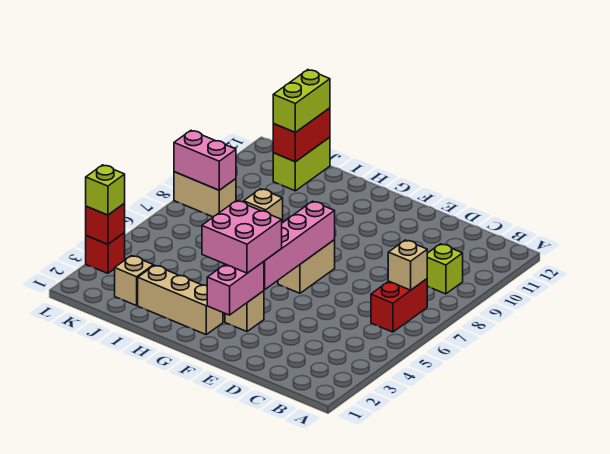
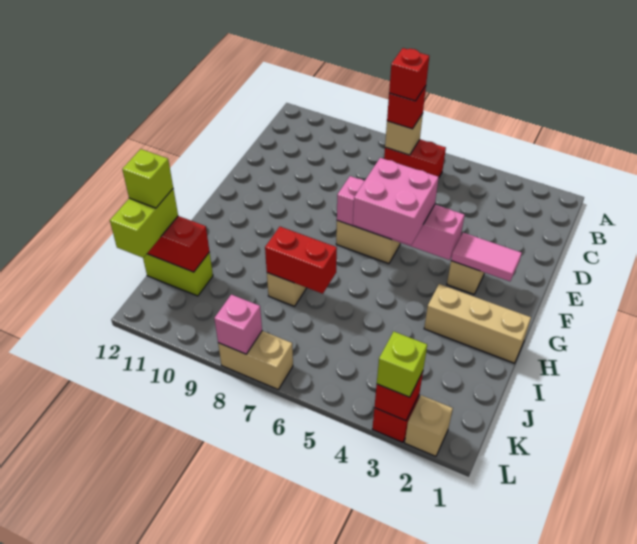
none -> red 1x1 brick [387,86,426,129]
none -> red 1x1 brick [389,48,429,101]
lime 1x1 brick [427,244,463,294] -> lime 1x1 brick moved to [122,149,173,208]
pink 1x2 brick [207,262,264,315] -> pink 1x2 tile [451,233,522,281]
pink 2x2 brick [202,201,282,273] -> pink 2x2 brick moved to [353,158,439,245]
tan 1x3 brick [138,265,223,335] -> tan 1x3 brick turned to [424,284,531,363]
none -> red 1x2 brick [265,227,337,294]
tan 1x1 brick [115,256,153,306] -> tan 1x1 brick moved to [405,395,453,456]
lime 1x2 brick [273,70,330,133] -> lime 1x2 brick turned to [110,189,178,258]
tan 1x2 brick [174,172,236,217] -> tan 1x2 brick turned to [218,331,293,389]
pink 1x2 brick [174,131,236,190] -> pink 1x1 brick [214,295,262,354]

